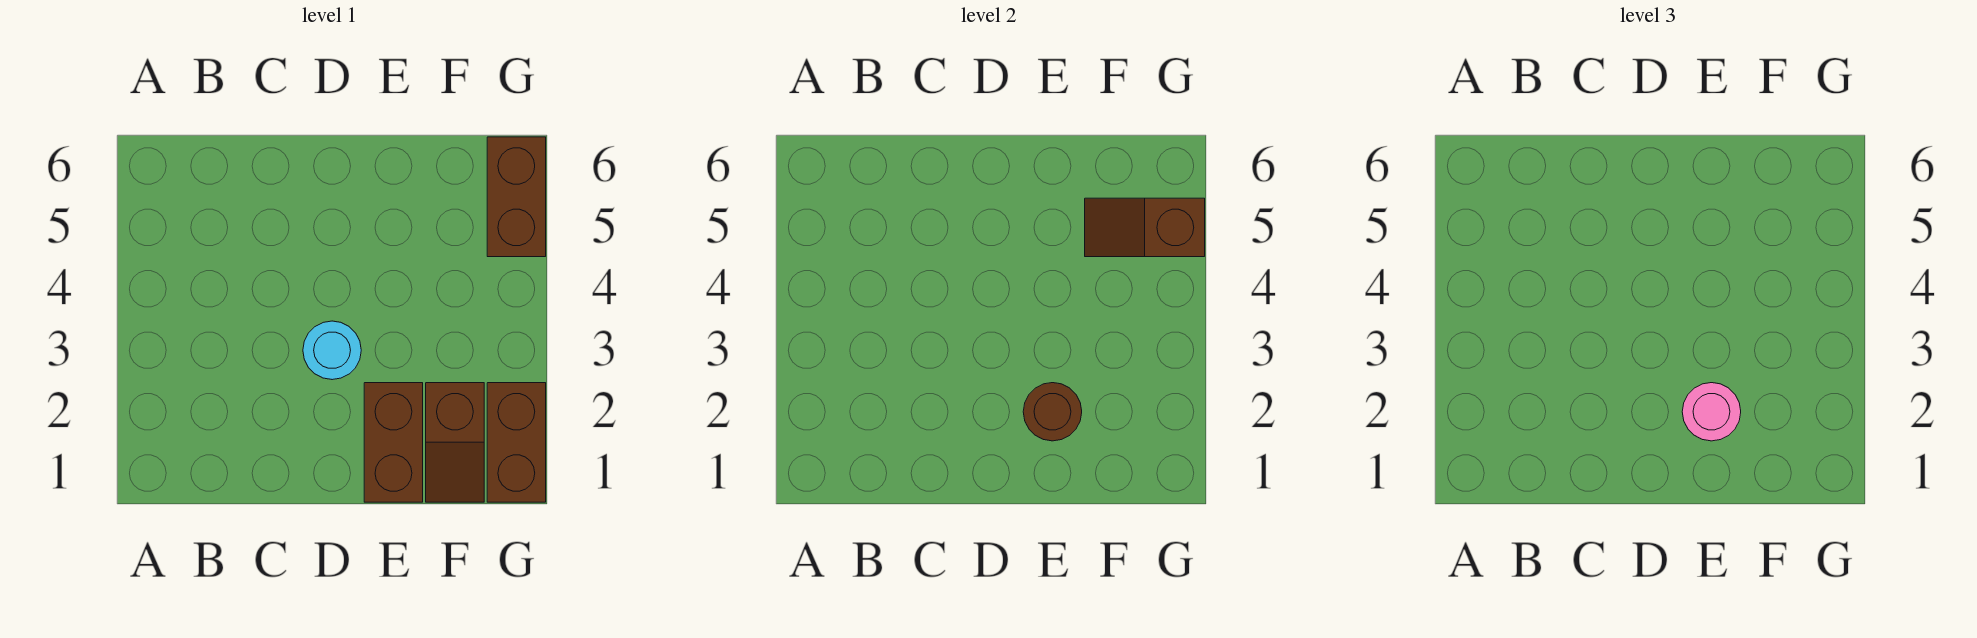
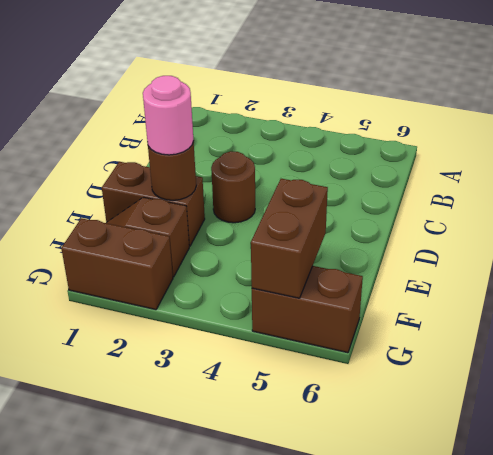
cyan 1x1 round brick [303,321,361,380] -> brown 1x1 round brick [211,151,255,223]
brown 1x2 slope [1085,198,1205,257] -> brown 1x2 brick [251,179,328,298]

